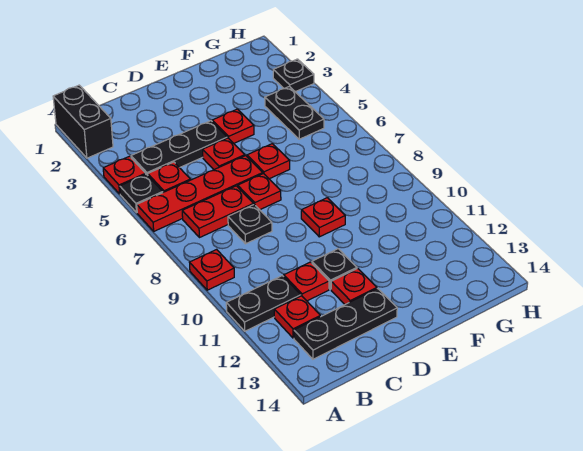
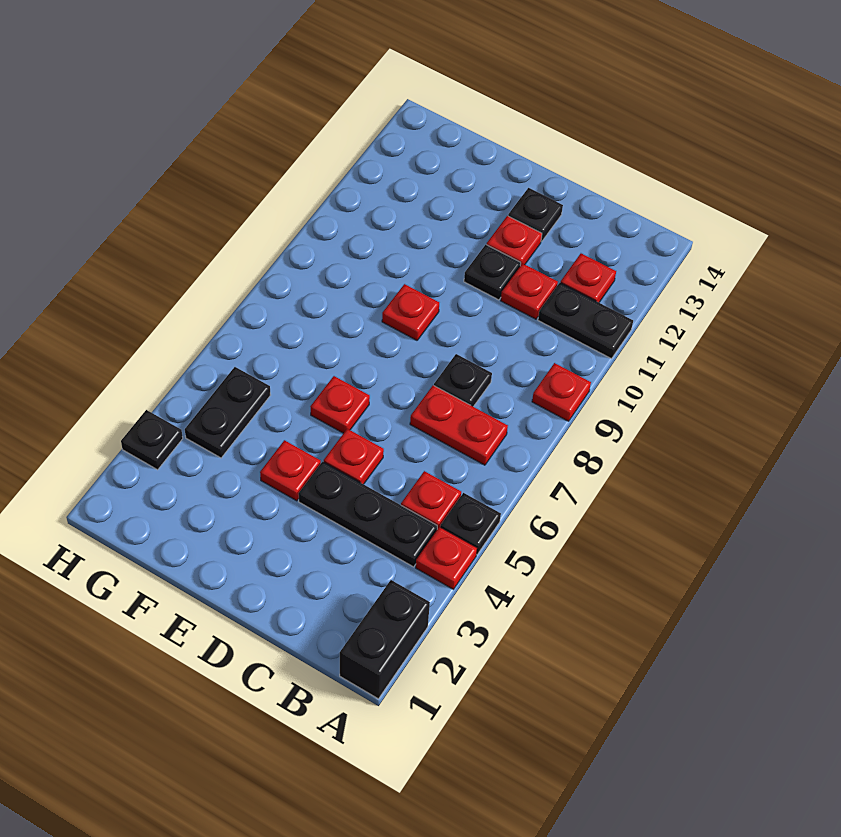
red 1x4 plate [137,156,263,231] -> none
black 1x3 plate [294,289,397,359] -> black 1x1 plate [508,188,563,242]
red 1x1 plate [238,174,281,210] -> none

